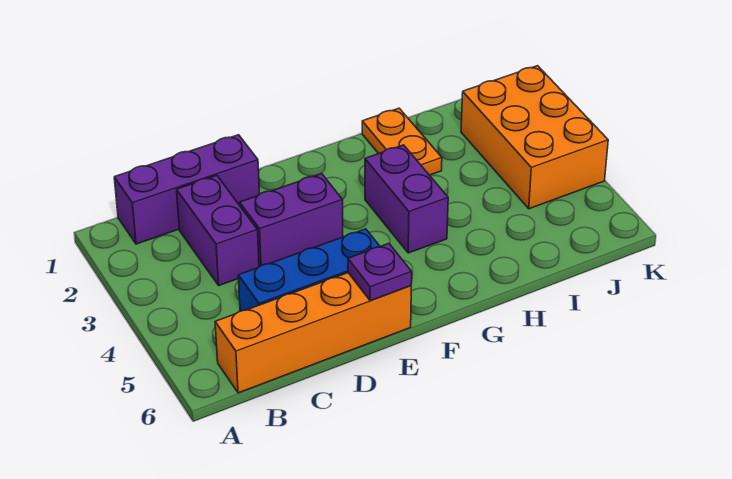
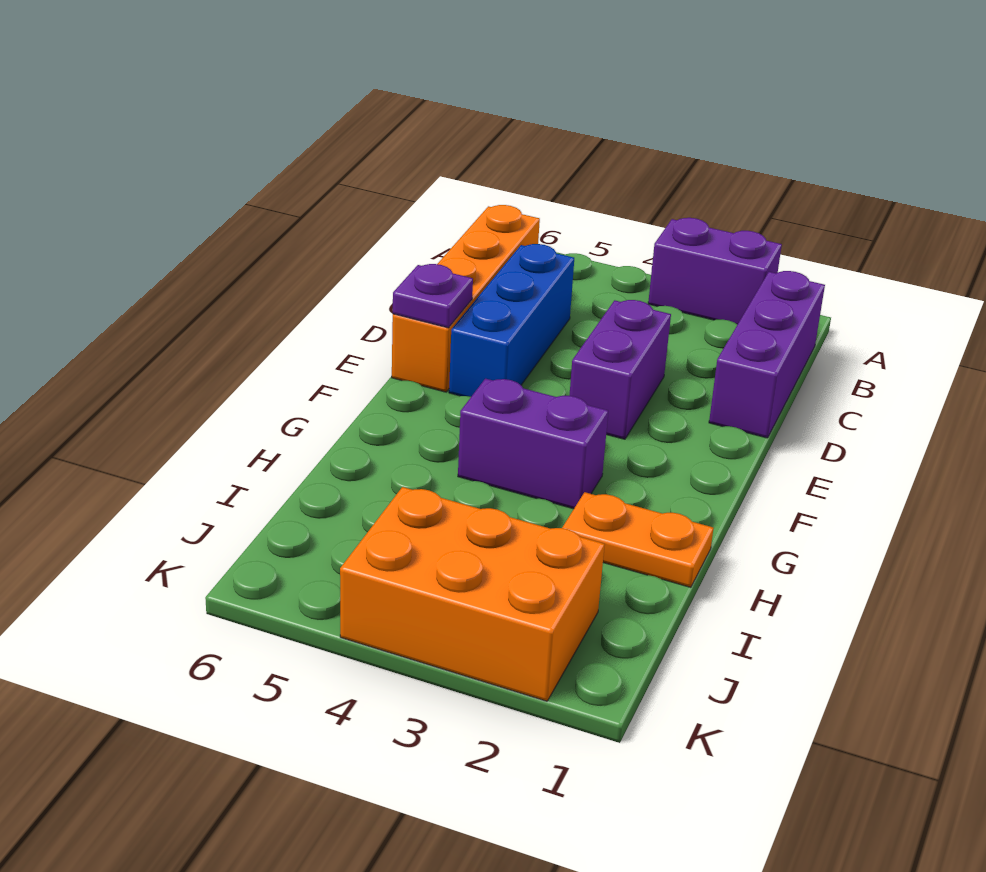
purple 1x2 brick [177,176,259,285] -> purple 1x2 brick moved to [648,218,782,325]

